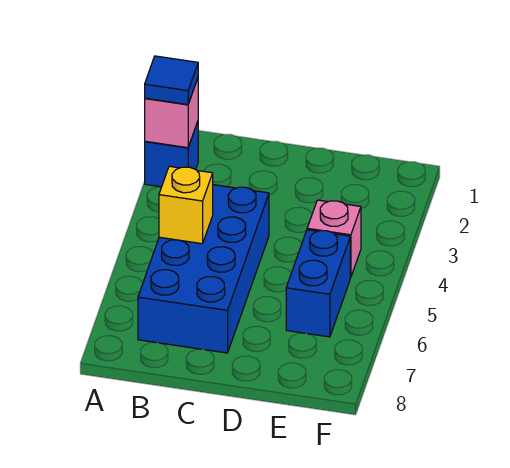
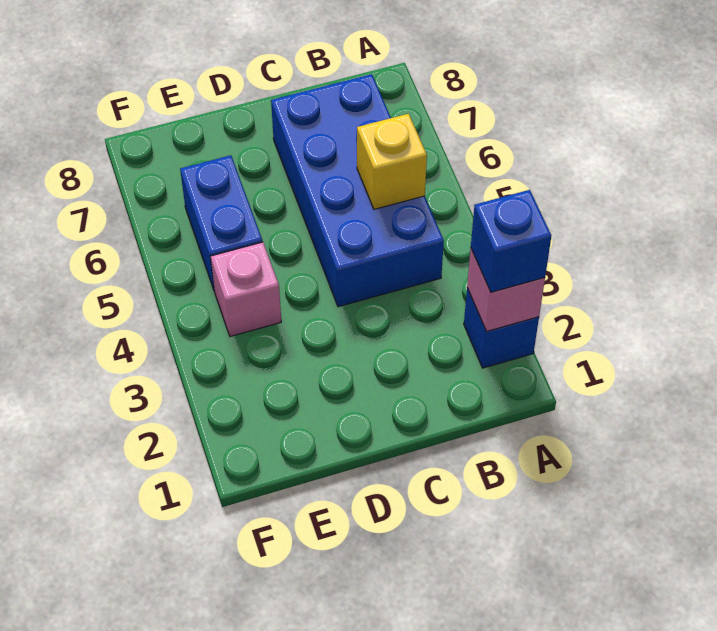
blue 1x1 tile [145,56,198,105] -> blue 1x1 brick [471,190,551,292]

